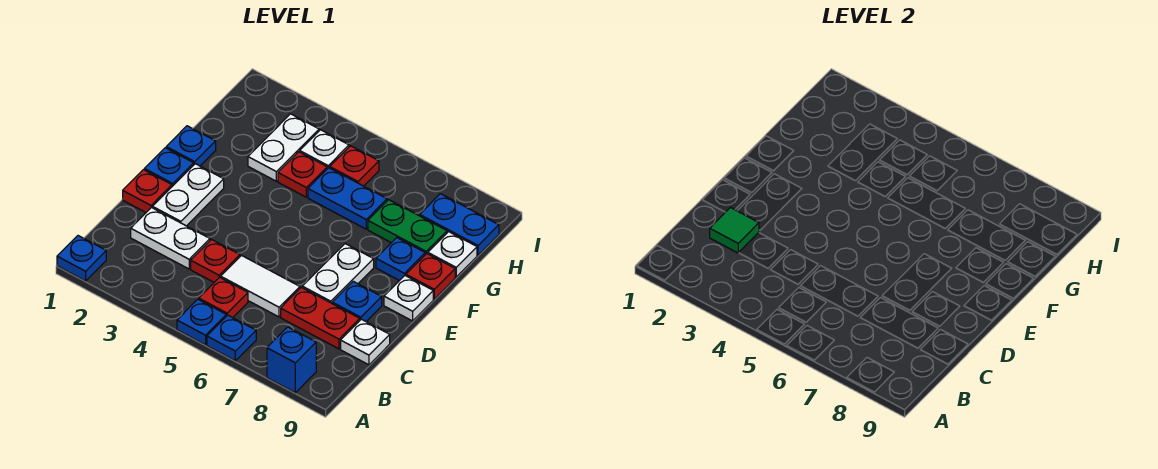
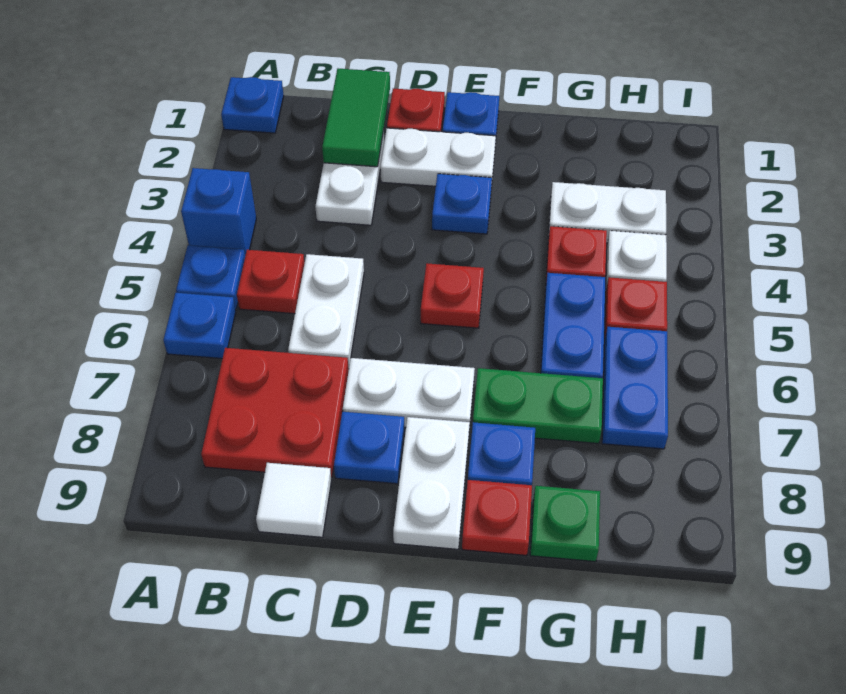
blue 1x1 brick [267,327,316,393] -> blue 1x1 brick moved to [181,168,256,256]
green 1x1 tile [710,208,759,253] -> green 1x2 tile [322,69,390,167]
red 1x1 plate [191,240,240,282] -> red 1x1 plate moved to [421,263,484,328]
white 1x2 tile [221,256,300,317] -> white 1x2 plate [288,254,364,368]
red 1x2 plate [281,287,360,349] -> red 2x2 plate [201,348,349,478]
white 1x1 plate [341,319,390,365] -> white 1x1 tile [256,463,332,537]
white 1x1 plate [384,276,433,321] -> white 1x2 plate [393,417,470,549]
blue 1x1 plate [166,126,216,166] -> blue 1x1 plate moved to [432,174,492,234]
green 1x2 plate [368,200,447,255] -> green 1x2 plate turned to [473,368,603,444]
white 1x1 plate [428,232,477,277] -> green 1x1 plate [530,486,600,562]
blue 1x2 plate [420,194,499,255] -> blue 1x2 plate moved to [602,327,668,449]

